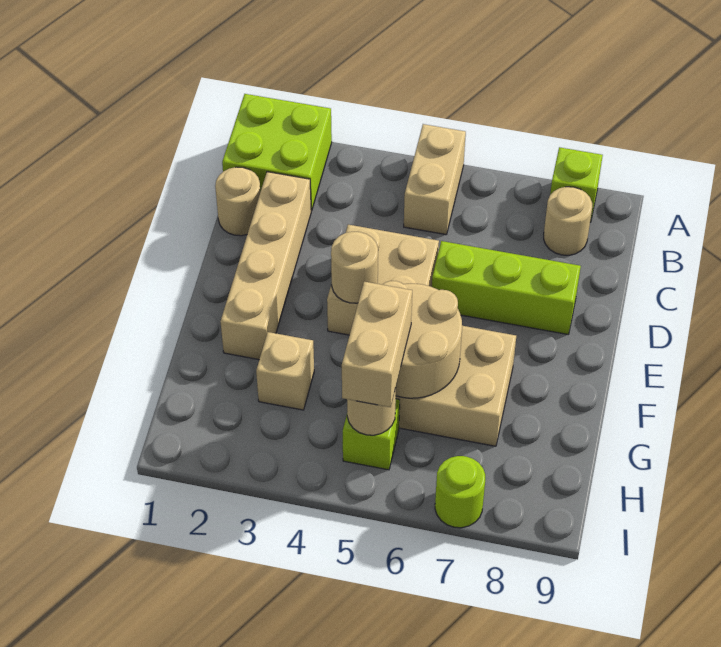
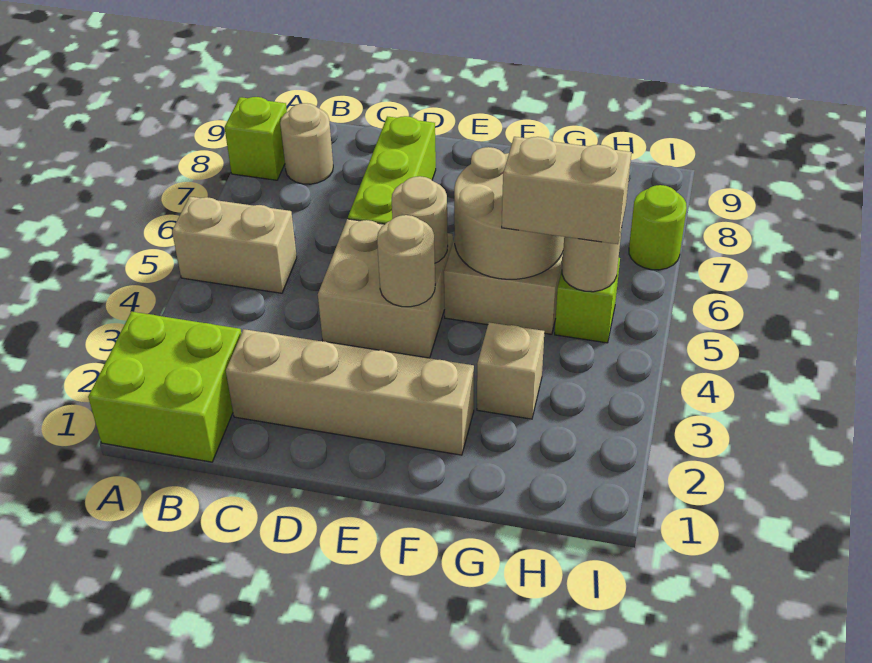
tan 1x1 round brick [215,167,260,236] -> tan 1x1 round brick moved to [392,176,448,263]

